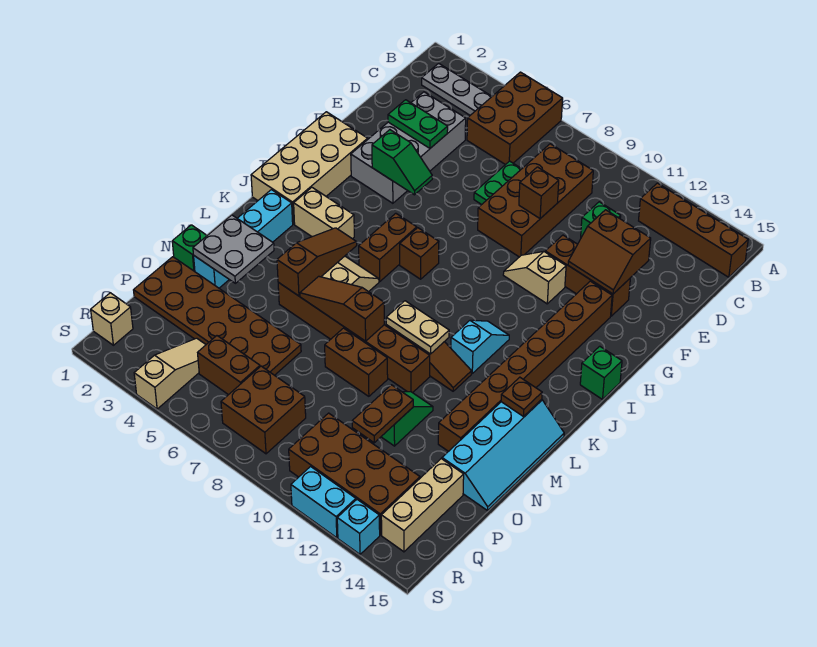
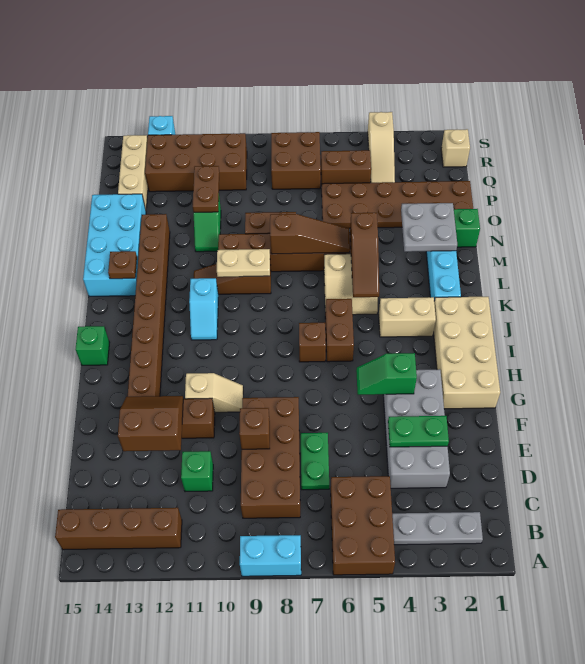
cyan 2x4 slope [442,400,564,511] -> cyan 2x4 brick [83,194,146,296]
cyan 1x2 brick [291,467,356,538] -> cyan 1x2 brick moved to [240,535,301,576]

